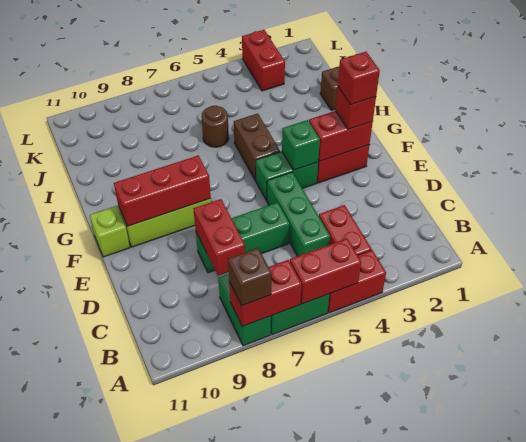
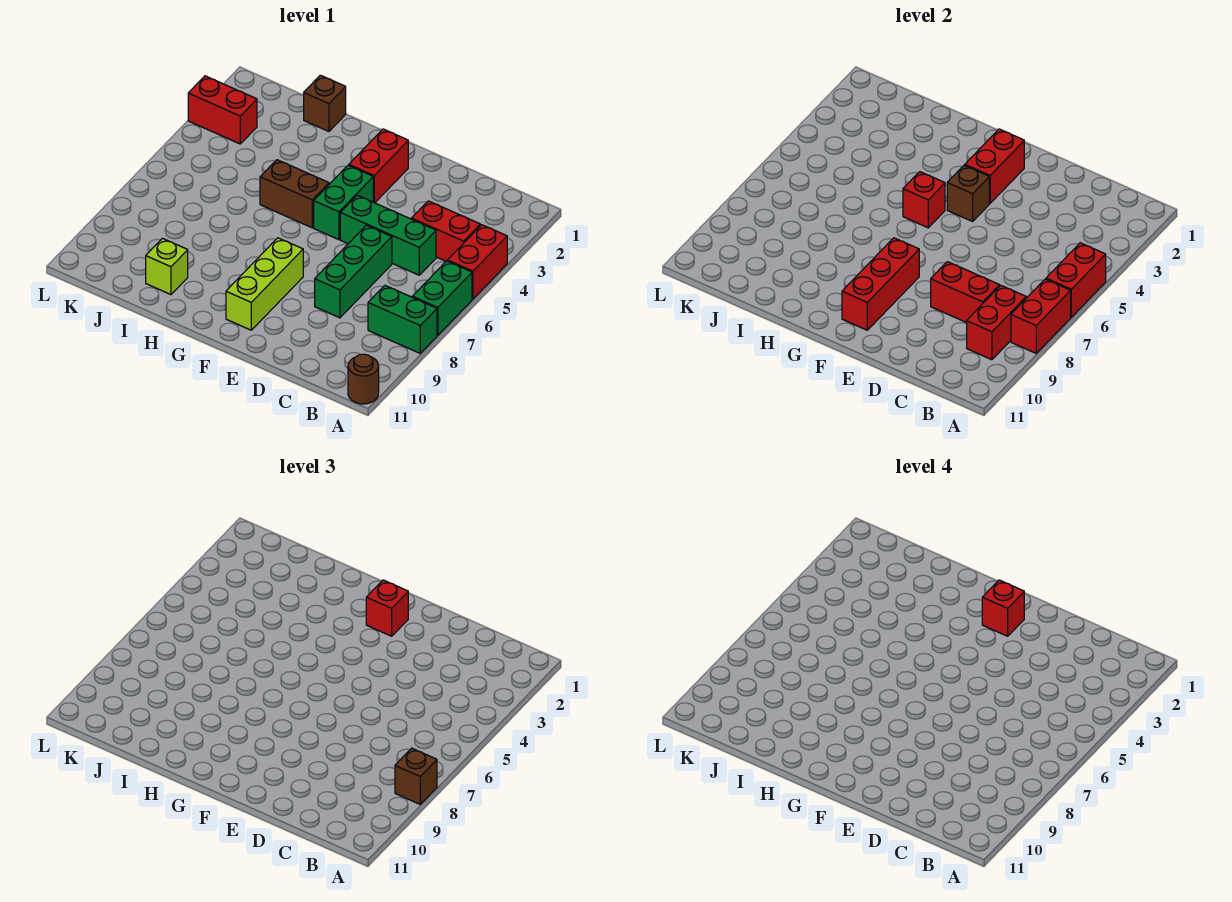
none -> red 1x2 brick [967,286,1026,360]
green 1x1 brick [282,120,320,170] -> brown 1x1 brick [947,165,989,221]
lime 1x1 brick [90,206,130,257] -> lime 1x1 brick moved to [146,238,188,295]
none -> red 1x1 brick [903,172,945,228]
brown 1x1 round brick [201,106,229,147] -> brown 1x1 round brick moved to [348,354,379,404]

